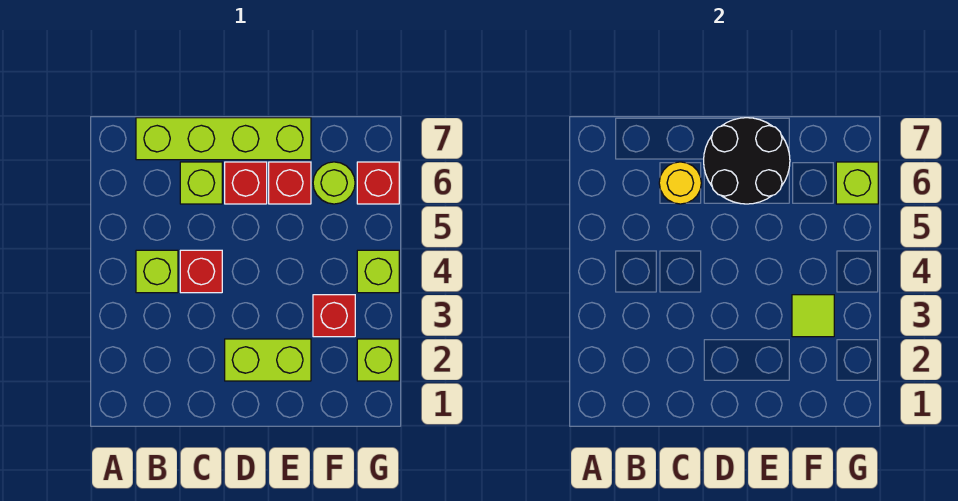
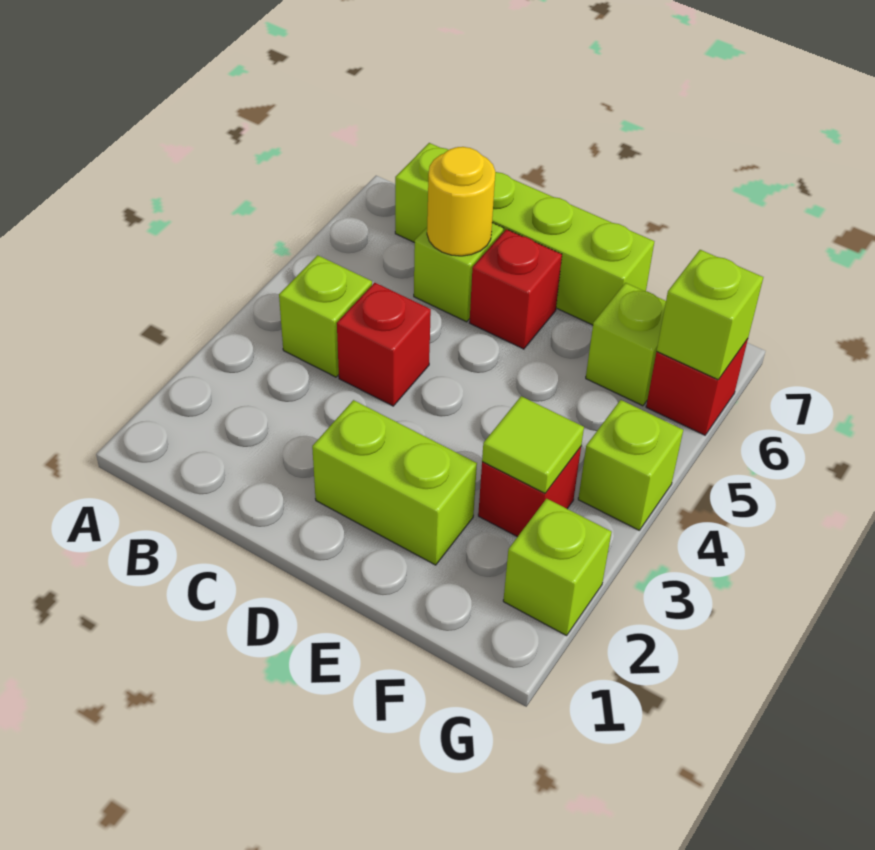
black 2x2 round brick [704,118,790,204] -> none
red 1x1 brick [269,162,311,204] -> none
lime 1x1 round brick [313,162,355,204] -> lime 1x1 brick [586,283,666,406]

